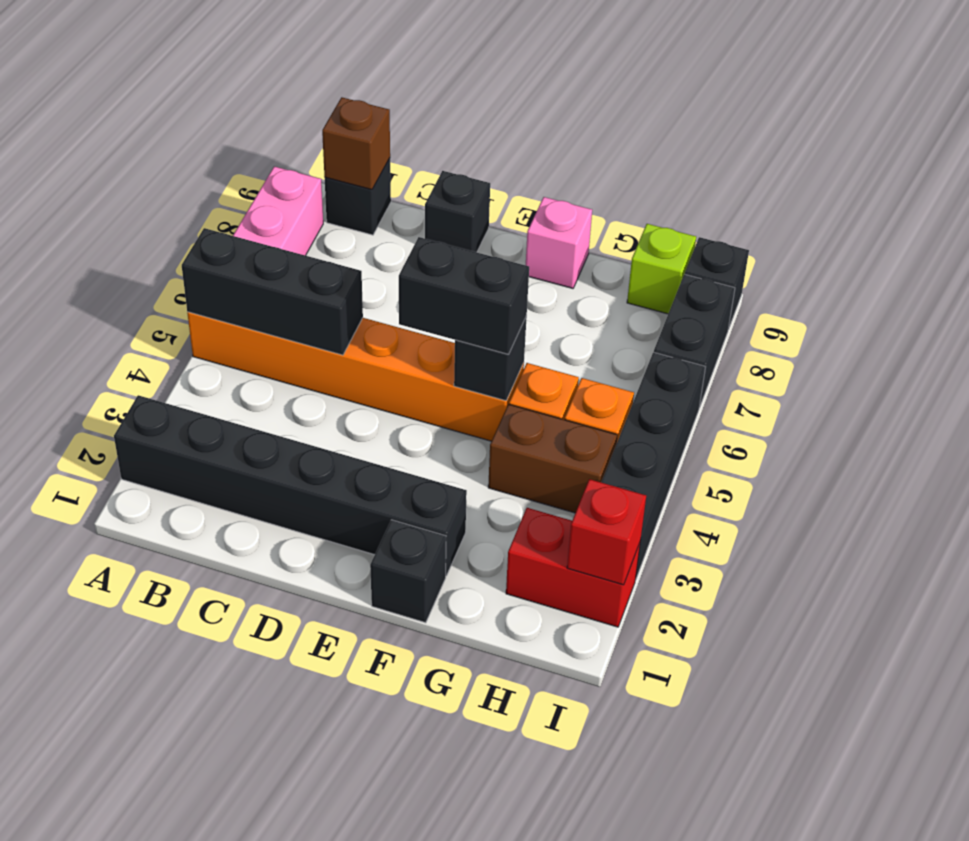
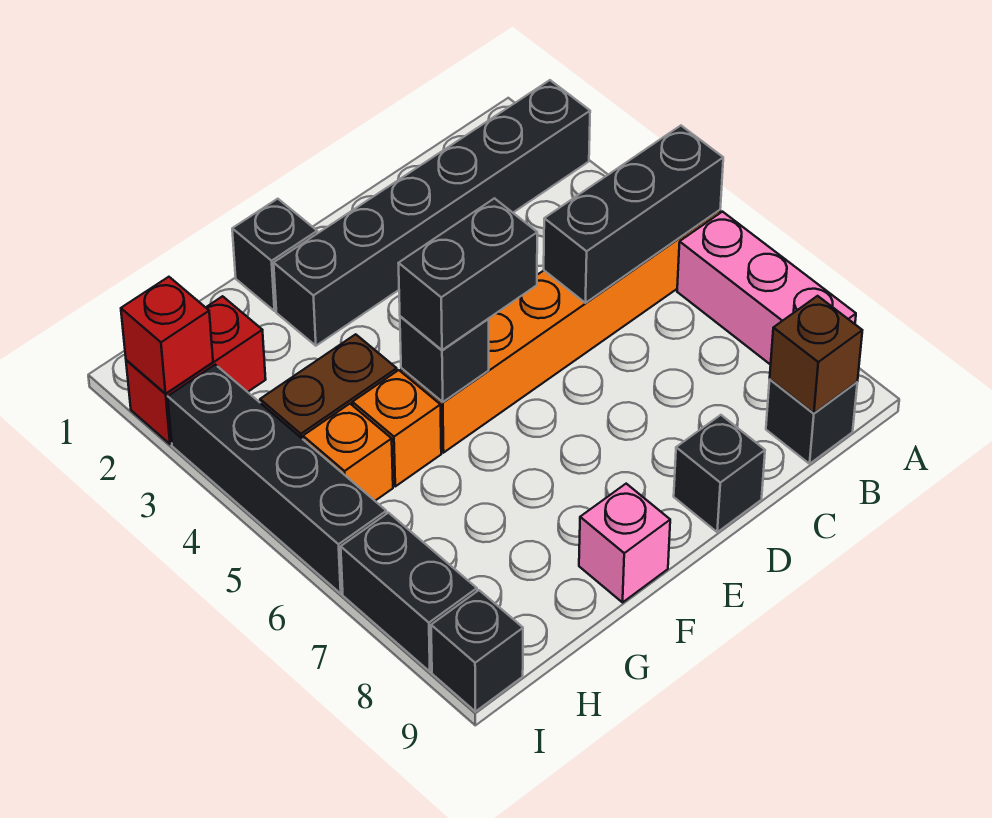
lime 1x1 brick [627,224,696,314] -> none

